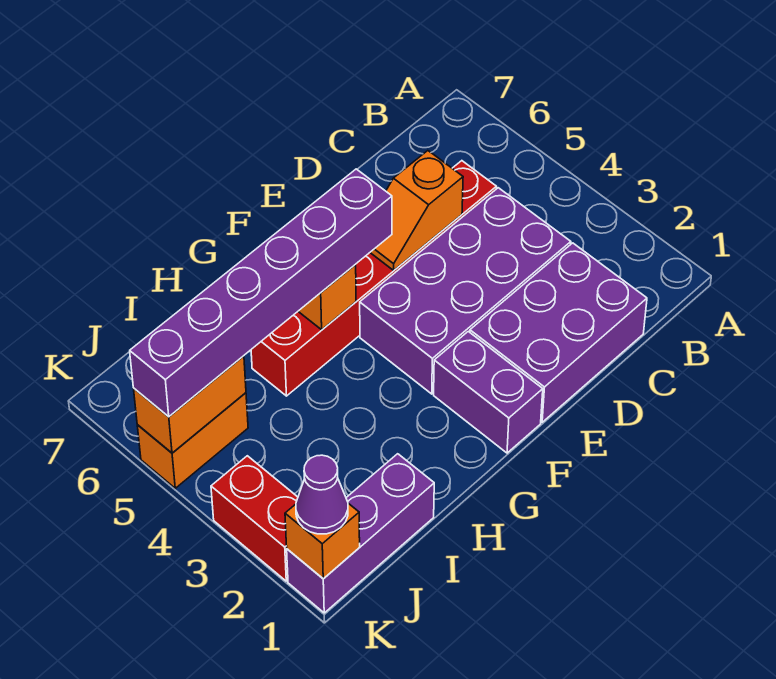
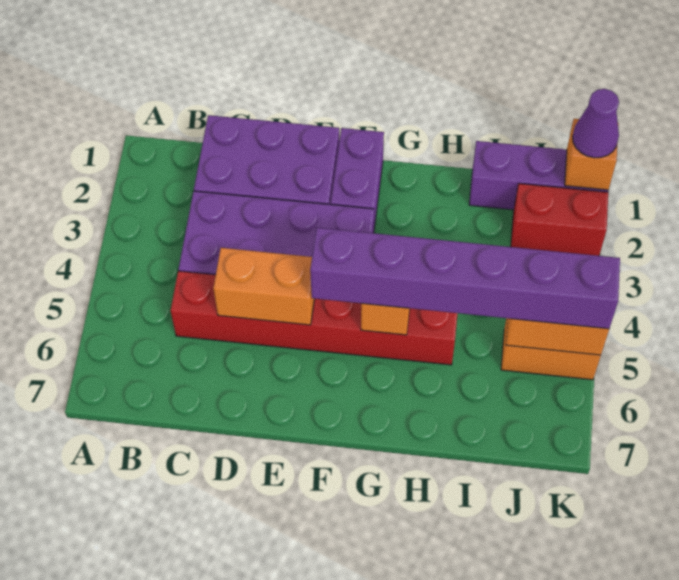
orange 1x2 slope [370,151,463,270] -> orange 1x2 brick [213,248,314,325]
red 1x2 brick [211,456,298,581] -> red 1x2 brick turned to [511,184,608,256]

